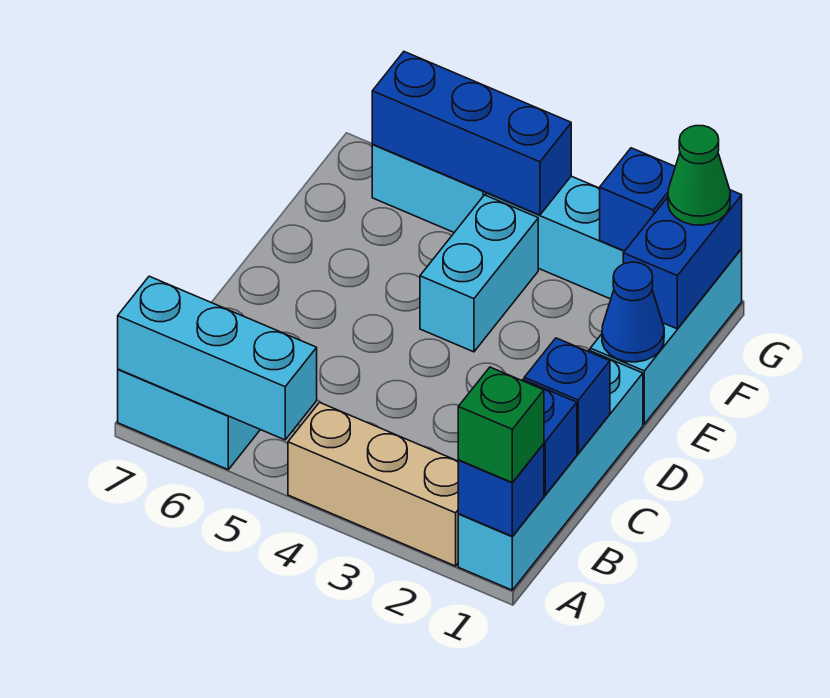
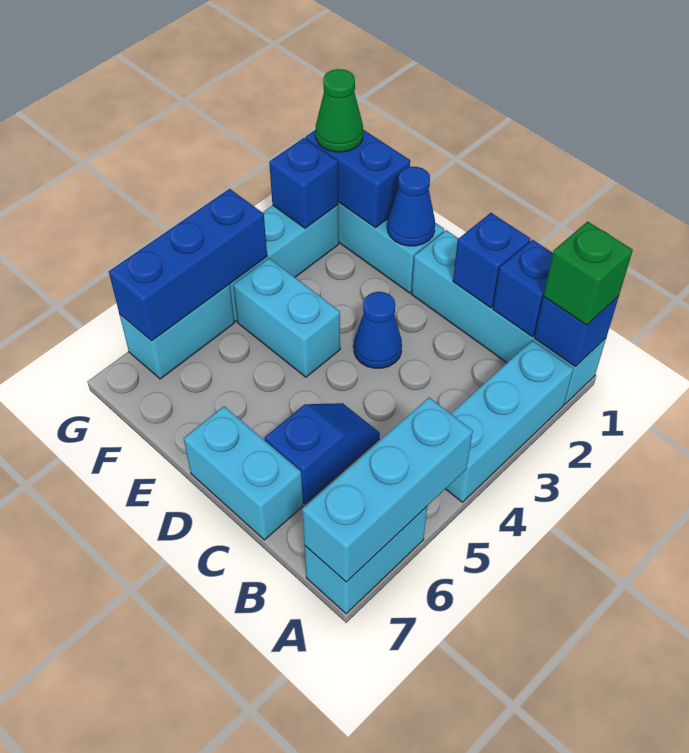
tan 1x3 brick [288,402,458,566] -> cyan 1x3 brick [446,340,573,502]
none -> blue 1x2 slope [265,403,380,504]
none -> cyan 1x2 brick [184,406,303,540]
none -> blue 1x1 cone [354,292,402,368]

